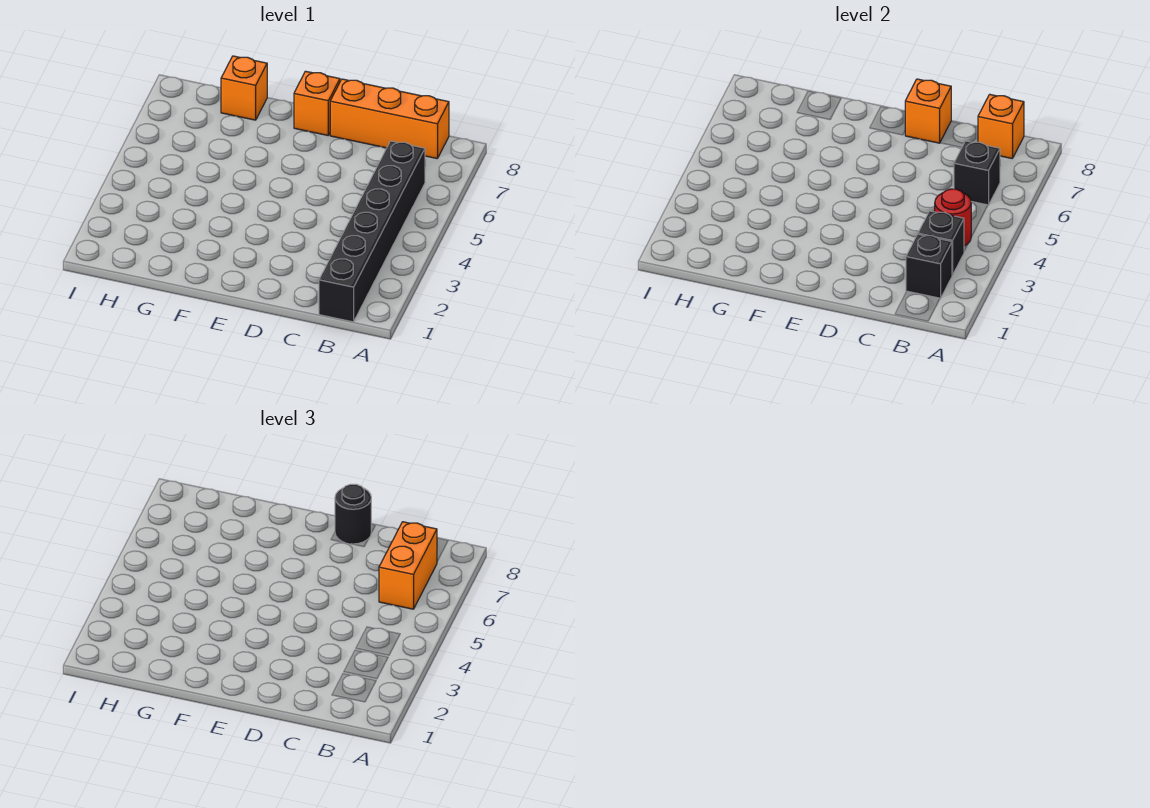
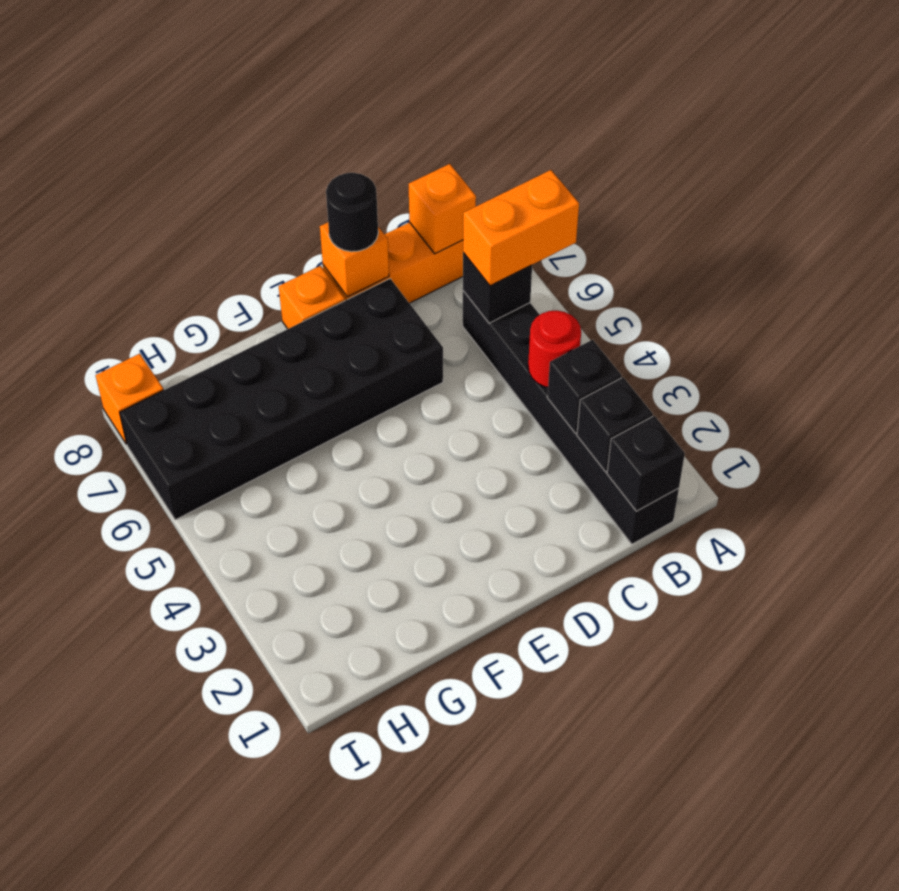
none -> black 1x1 brick [607,416,685,511]
orange 1x2 brick [379,522,437,609] -> orange 1x2 brick turned to [463,170,579,286]
none -> black 2x6 brick [120,279,443,520]
orange 1x1 brick [221,56,267,120] -> orange 1x1 brick moved to [96,354,163,444]

